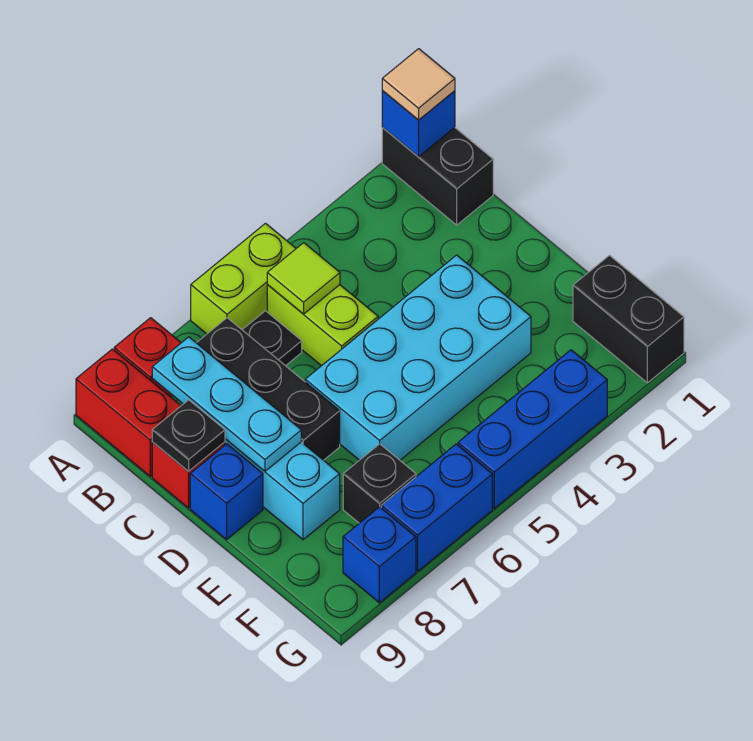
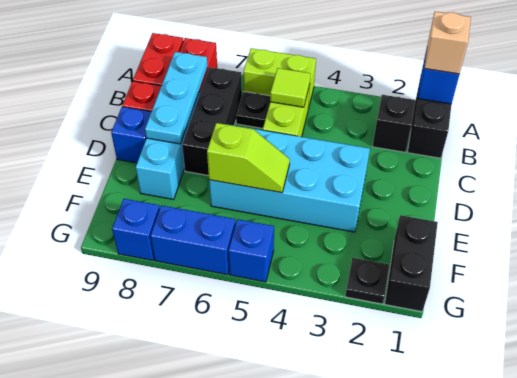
tan 1x1 tile [382,49,455,120] -> tan 1x1 brick [424,12,471,74]
black 1x1 plate [152,400,225,471] -> black 1x1 plate moved to [345,258,389,304]
none -> lime 1x2 slope [207,123,290,193]
black 1x1 brick [343,444,416,523] -> black 1x1 brick moved to [373,95,415,152]
blue 1x3 brick [458,350,607,508] -> blue 1x1 brick [228,219,274,282]

